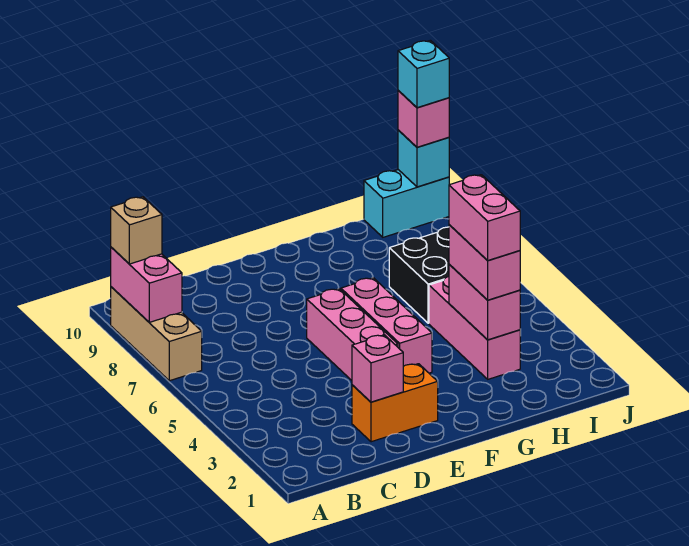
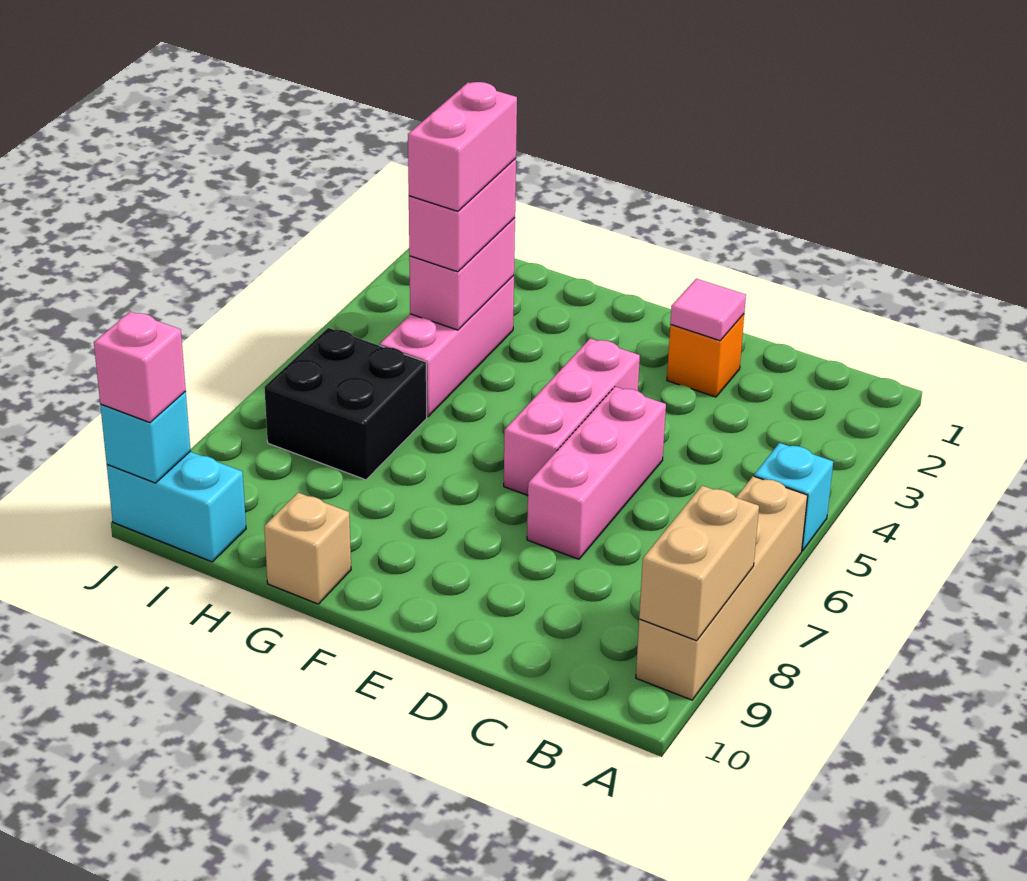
tan 1x3 brick [111,287,202,381] -> tan 1x4 brick [636,476,808,700]
pink 1x2 brick [111,247,182,322] -> tan 1x2 brick [639,486,759,641]
tan 1x1 brick [111,197,162,264] -> tan 1x1 brick moved to [264,493,351,604]
orange 1x2 brick [352,364,438,442] -> orange 1x1 brick [667,314,744,397]
pink 1x1 brick [352,335,403,402] -> pink 1x1 tile [670,279,746,341]
pink 1x3 brick [341,278,432,373] -> pink 1x3 brick moved to [527,387,666,559]
cyan 1x1 brick [398,40,449,108] -> cyan 1x1 brick moved to [754,443,833,551]

